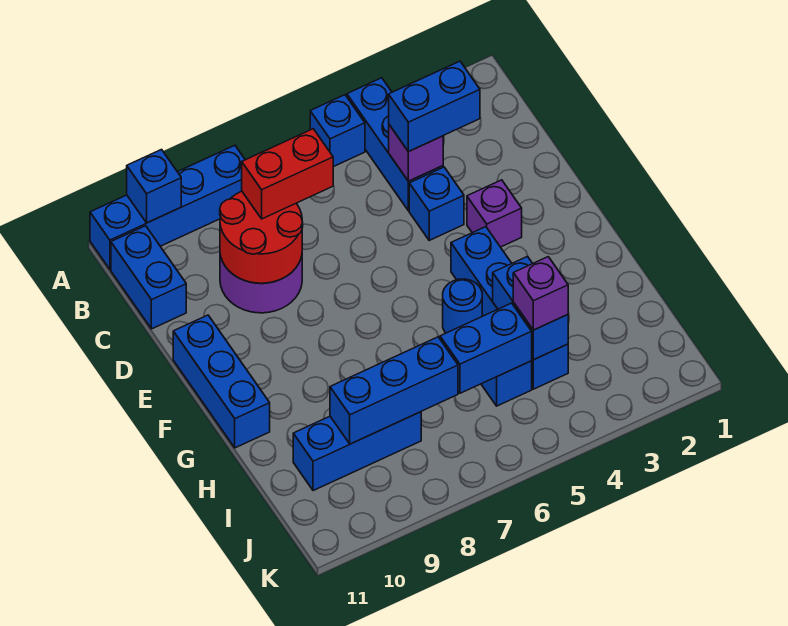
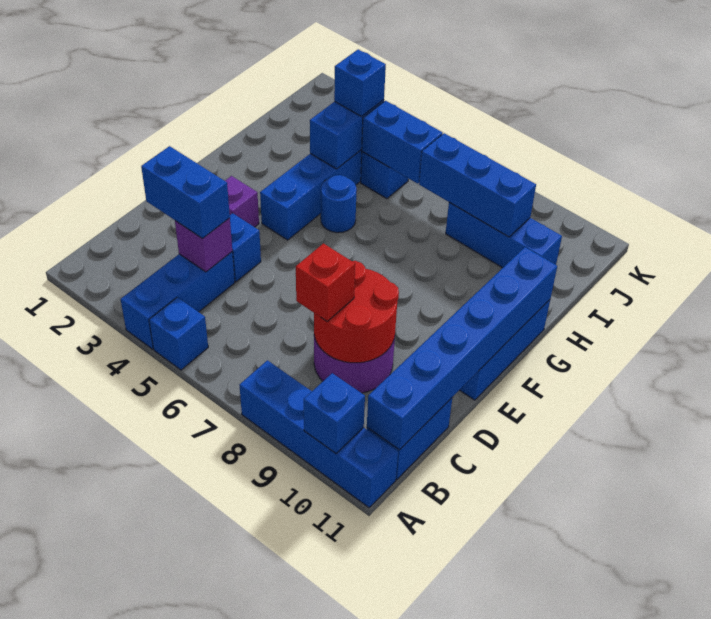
none -> blue 1x6 brick [367,247,557,450]
red 1x2 brick [242,129,333,219] -> red 1x1 brick [296,243,355,322]
purple 1x1 brick [513,257,568,330] -> blue 1x1 brick [334,49,386,117]

